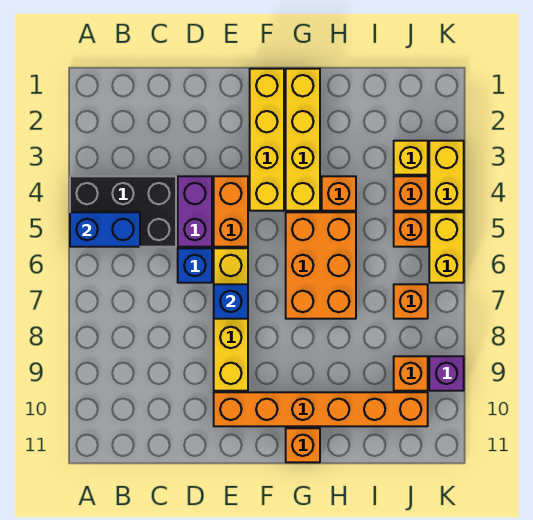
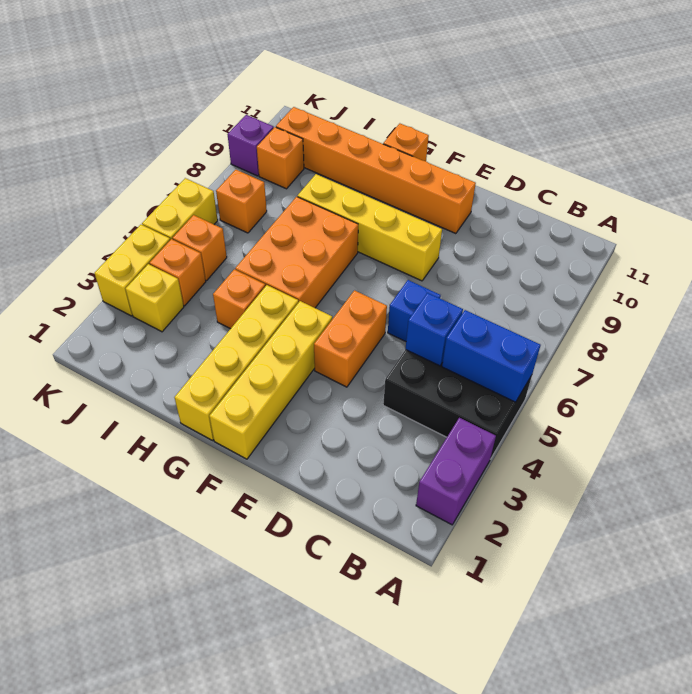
purple 1x2 brick [178,176,212,247] -> purple 1x2 brick moved to [416,418,496,525]
yellow 1x4 brick [214,248,248,391] -> yellow 1x4 brick turned to [297,174,442,281]
blue 1x1 brick [214,284,248,319] -> blue 1x1 brick moved to [406,293,463,366]

